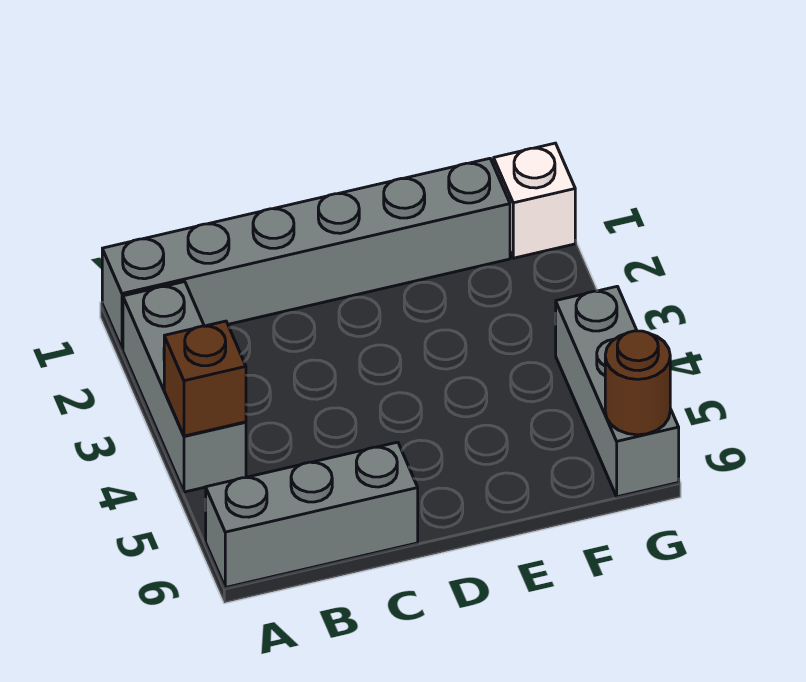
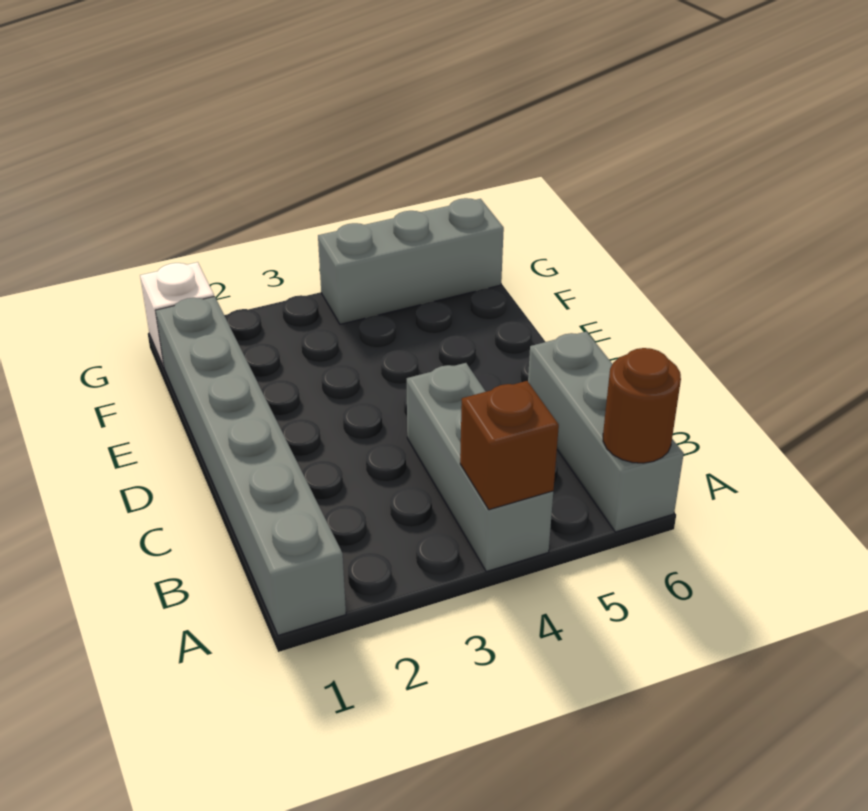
grey 1x3 brick [123,282,246,492] -> grey 1x3 brick turned to [407,363,553,571]
brown 1x1 round brick [605,331,670,435] -> brown 1x1 round brick moved to [603,348,681,463]

